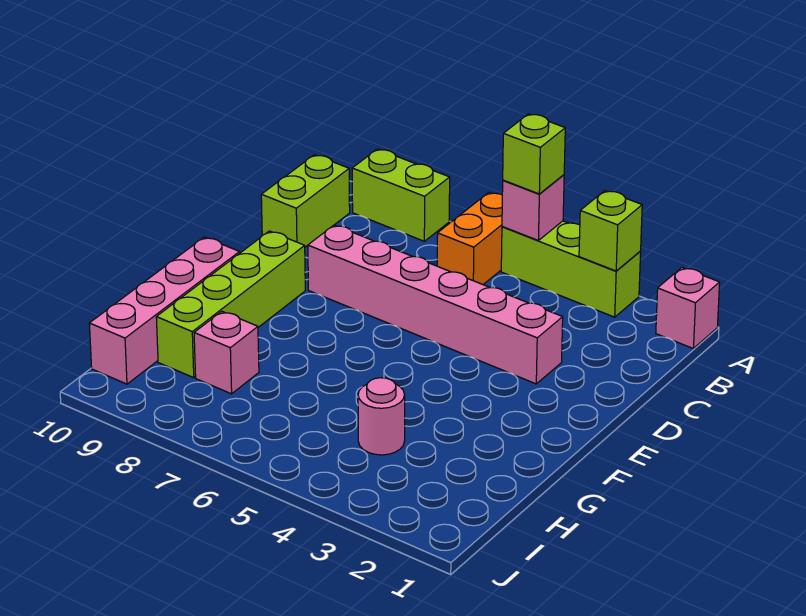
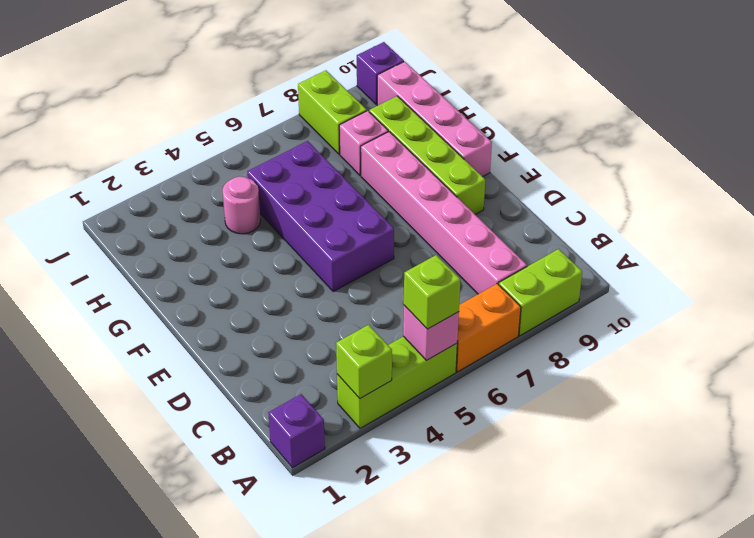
pink 1x1 brick [656,268,720,348] -> purple 1x1 brick [268,394,325,468]
orange 1x2 brick [437,192,502,284] -> orange 1x2 brick turned to [456,284,521,372]
lime 1x2 brick [261,155,350,247] -> lime 1x2 brick moved to [298,70,367,154]
pink 1x6 brick [308,225,563,384] -> pink 1x6 brick turned to [361,132,527,294]
none -> purple 2x4 brick [247,141,394,291]
none -> purple 1x1 brick [357,42,404,105]

